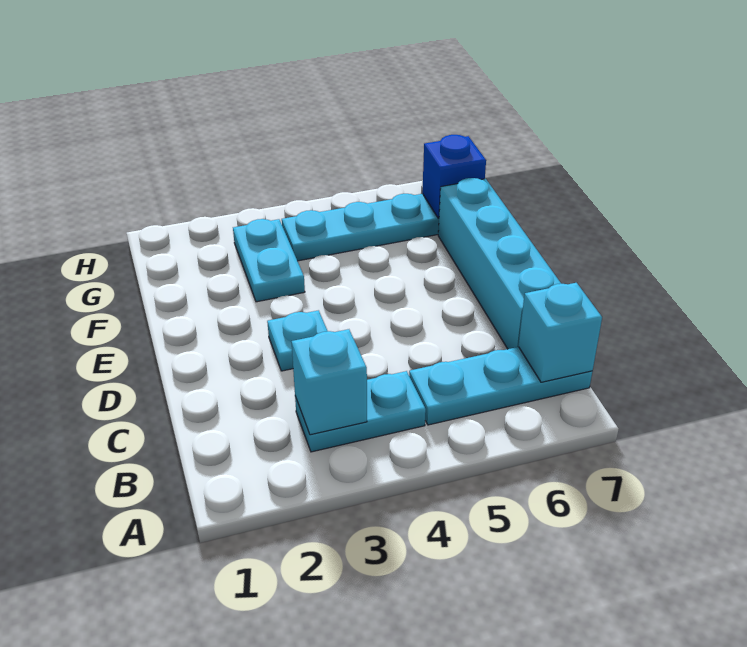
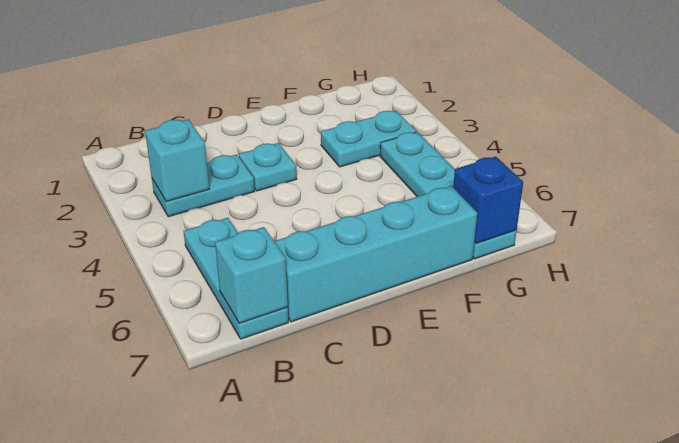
cyan 1x2 plate [295,371,426,452] -> cyan 1x2 plate turned to [152,154,255,217]

